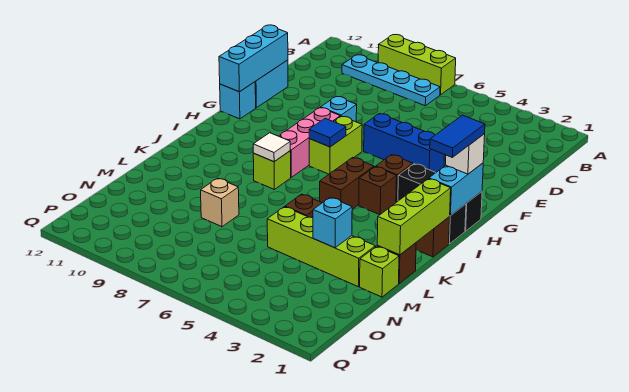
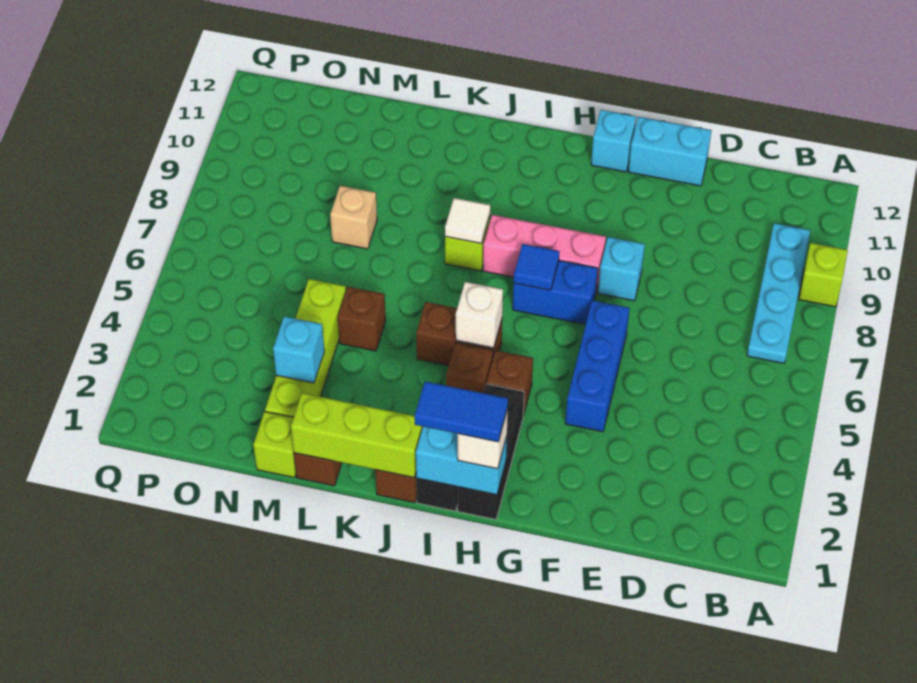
lime 1x3 brick [378,34,456,95] -> lime 1x1 brick [799,243,848,307]
cyan 1x3 brick [219,25,288,92] -> none
lime 1x2 brick [309,116,362,174] -> blue 1x2 brick [513,260,598,325]
none -> white 1x1 brick [456,282,503,348]

